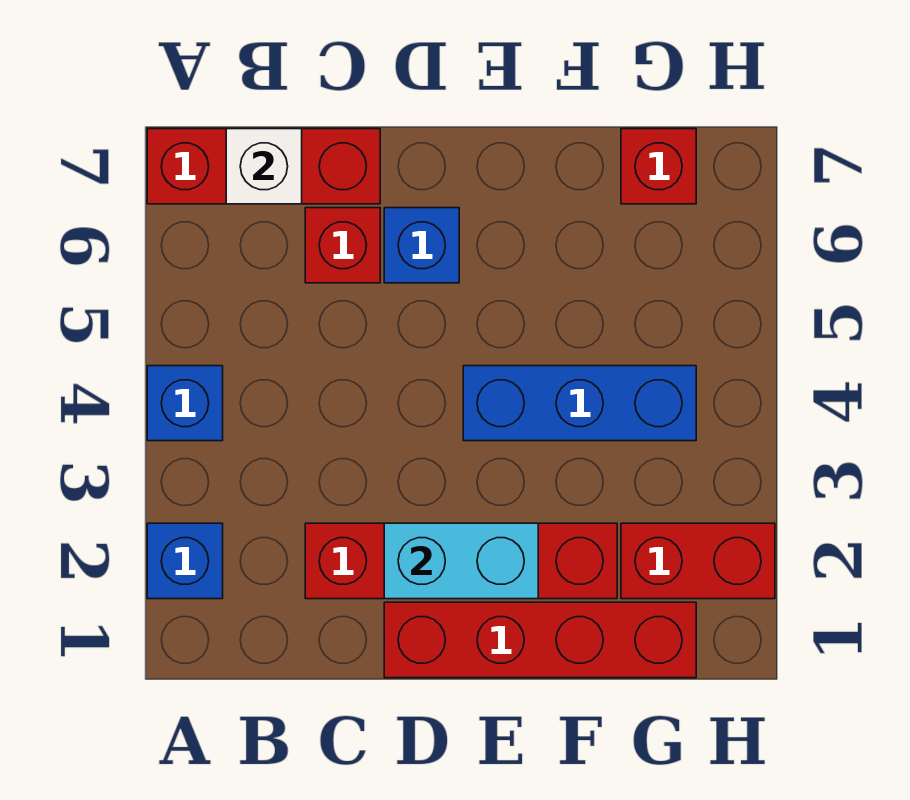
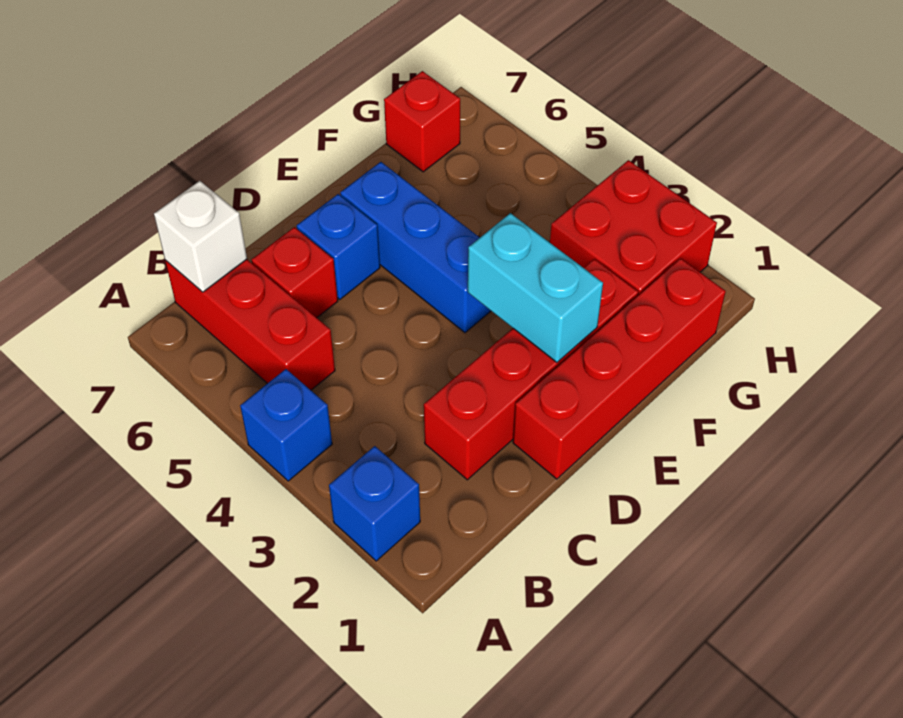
red 1x3 brick [147,129,380,204] -> red 1x3 brick turned to [165,259,335,390]
cyan 1x2 brick [384,523,538,599] -> cyan 1x2 brick turned to [468,213,603,362]
blue 1x3 brick [463,366,696,441] -> blue 1x3 brick turned to [340,162,491,333]
red 1x2 brick [621,523,775,599] -> red 2x2 brick [550,160,717,295]

